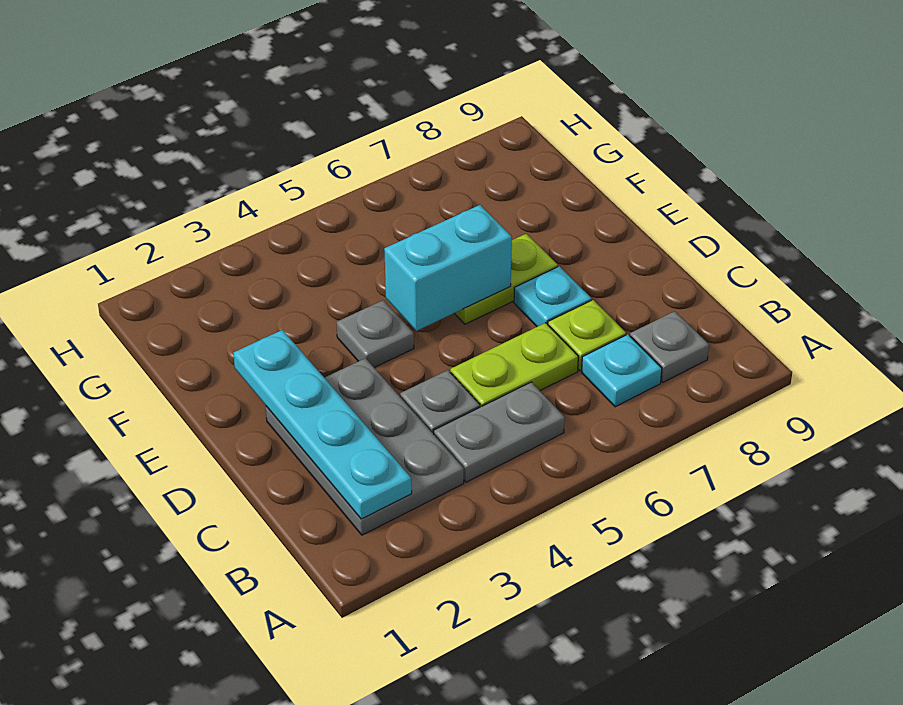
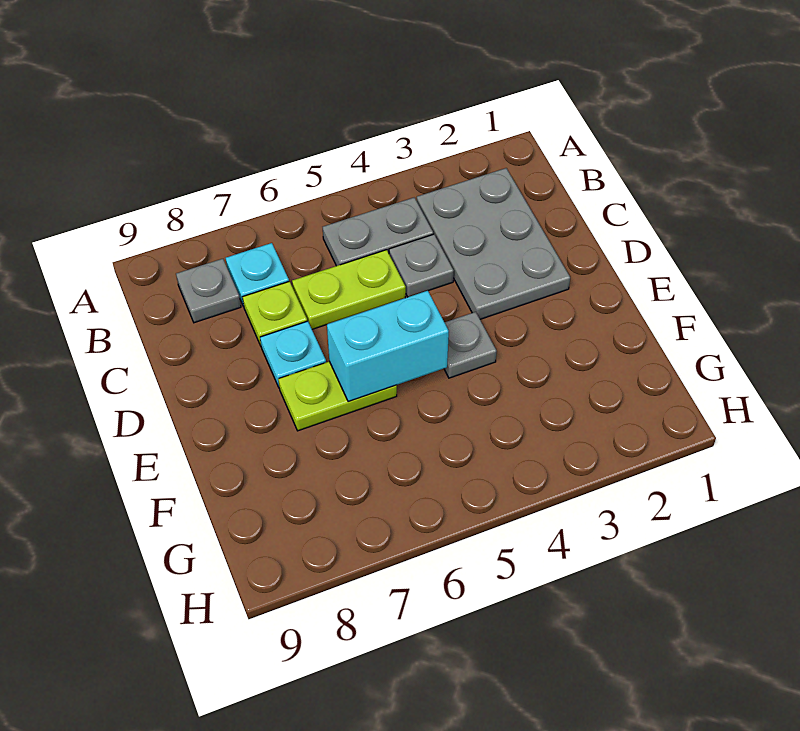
cyan 1x4 plate [233,330,412,519] -> none

